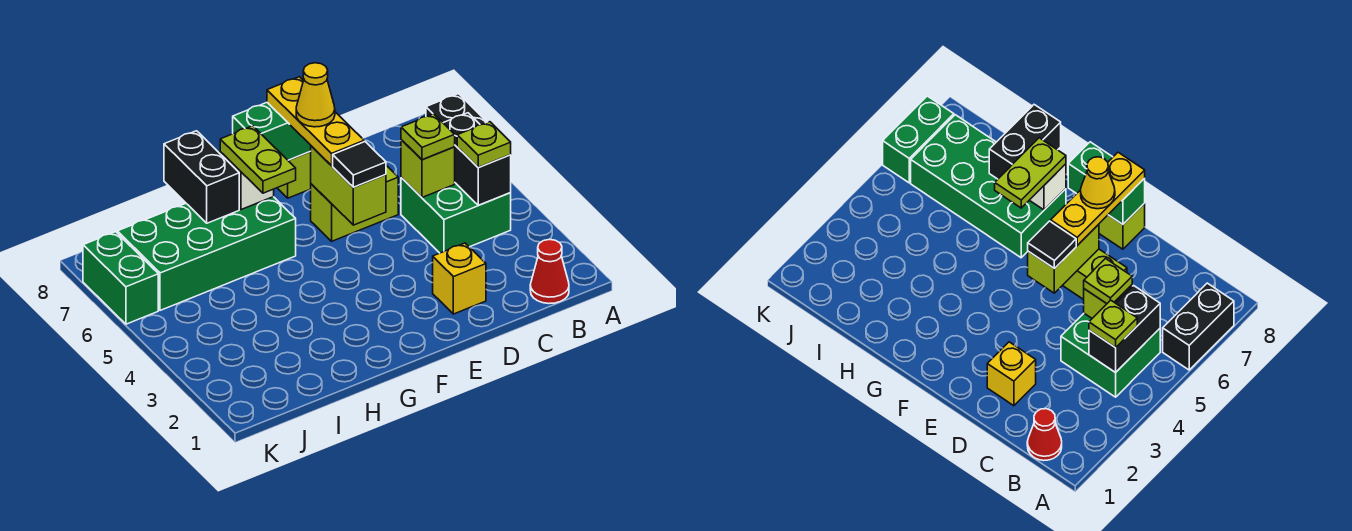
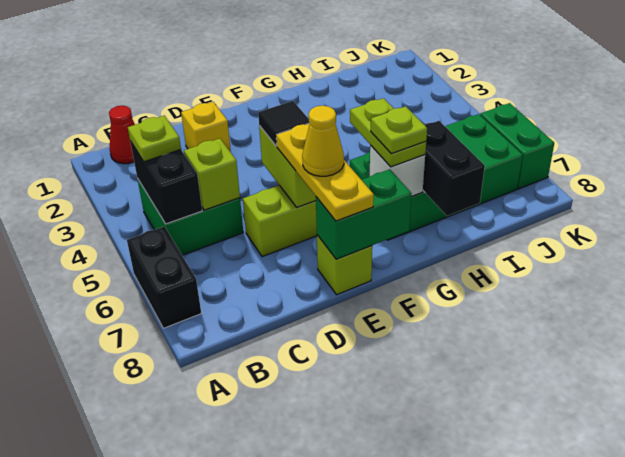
lime 1x1 plate [401,114,455,160] -> lime 1x1 plate moved to [371,106,427,154]

